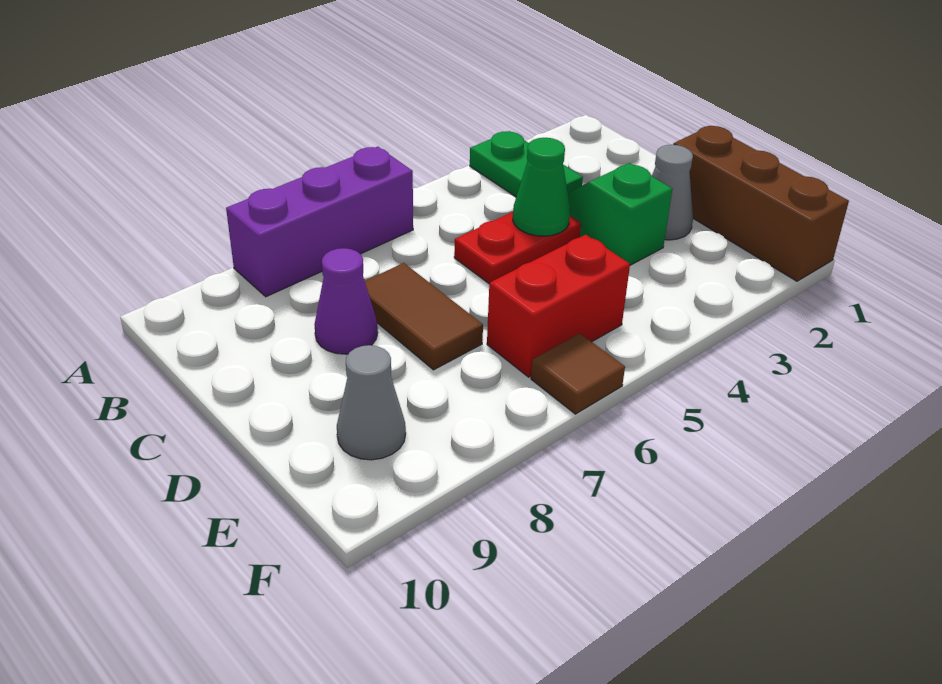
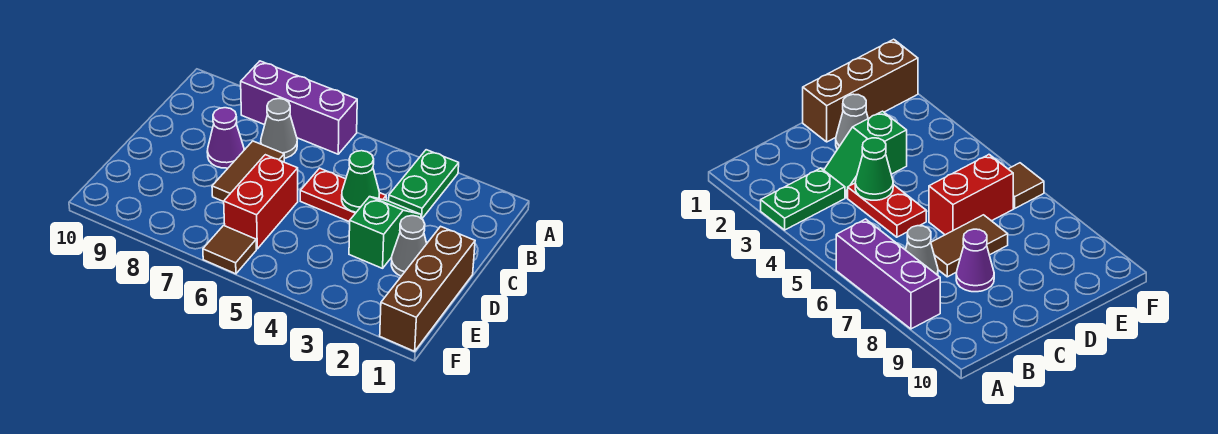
red 1x2 brick [487,235,630,377] -> red 1x2 brick turned to [224,155,298,249]
grey 1x1 cone [337,345,406,460] -> grey 1x1 cone moved to [261,99,297,158]

